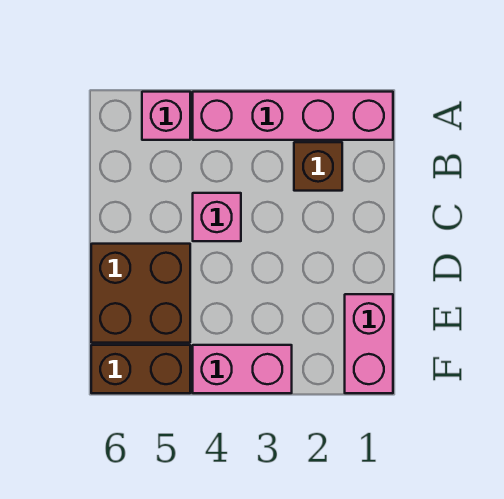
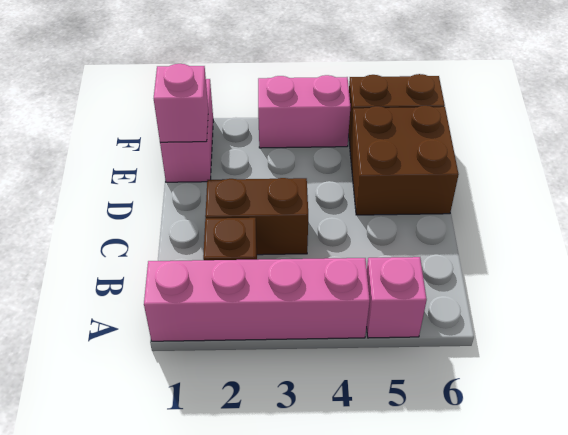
none -> brown 1x2 brick [205,178,308,255]
pink 1x1 brick [193,193,241,241] -> pink 1x1 brick moved to [154,64,208,142]

